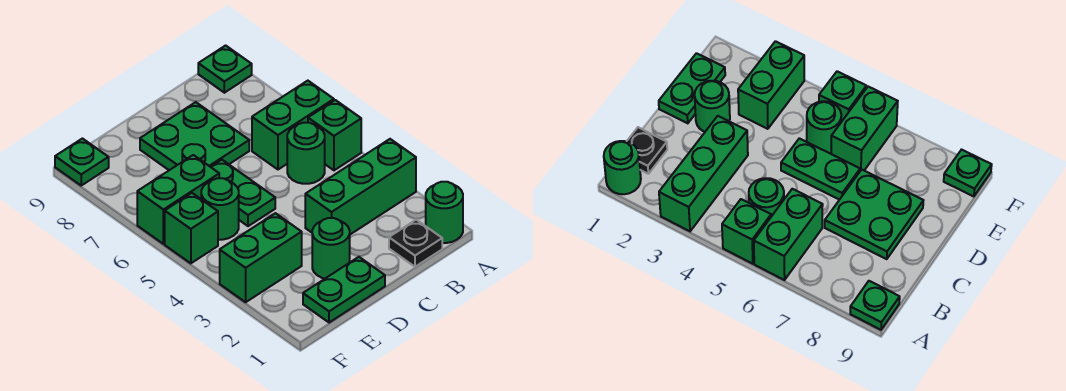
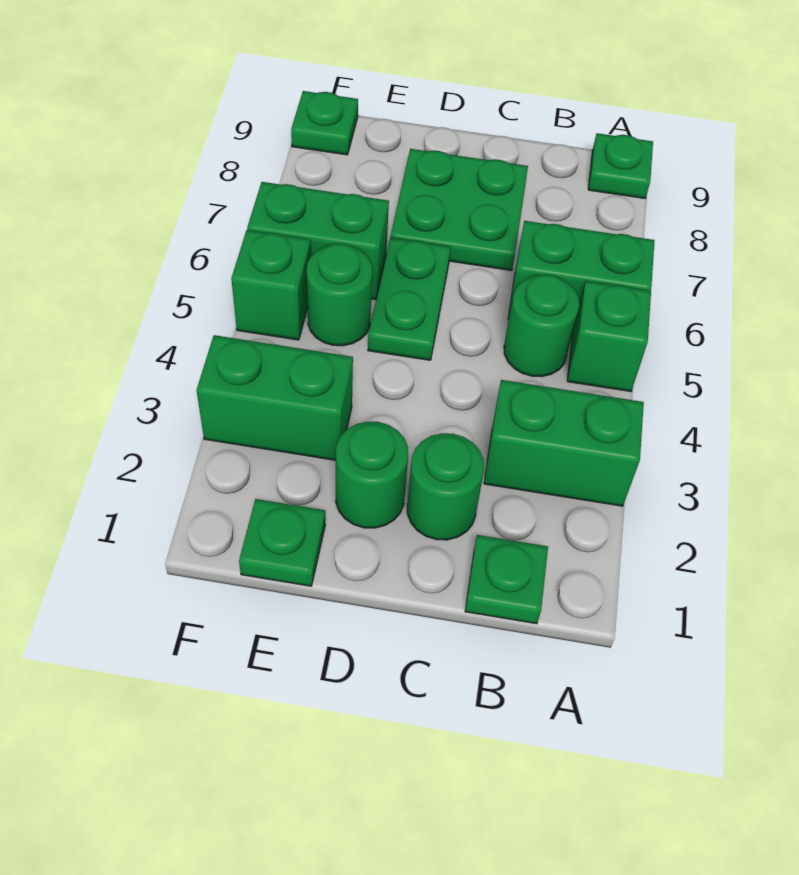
green 1x1 round brick [426,182,463,243] -> green 1x1 round brick moved to [407,433,484,540]
green 1x3 brick [305,139,416,234] -> green 1x2 brick [484,380,644,506]
black 1x1 plate [389,220,442,267] -> green 1x1 plate [465,535,548,624]
green 1x2 plate [303,257,385,323] -> green 1x1 plate [239,499,325,586]

